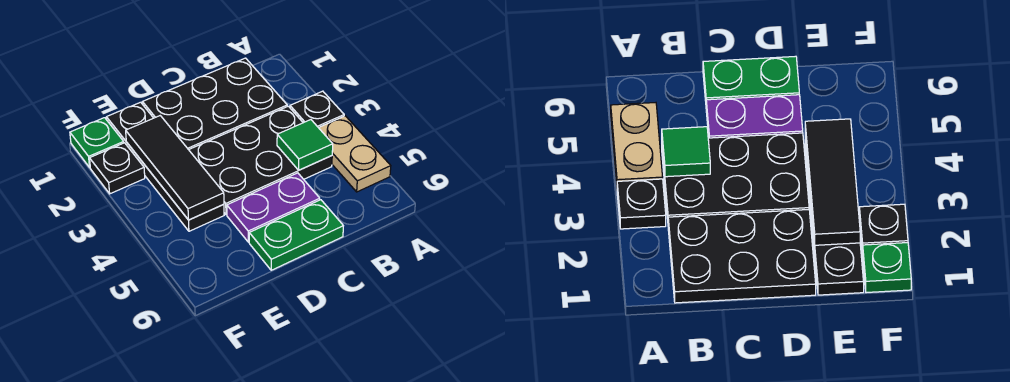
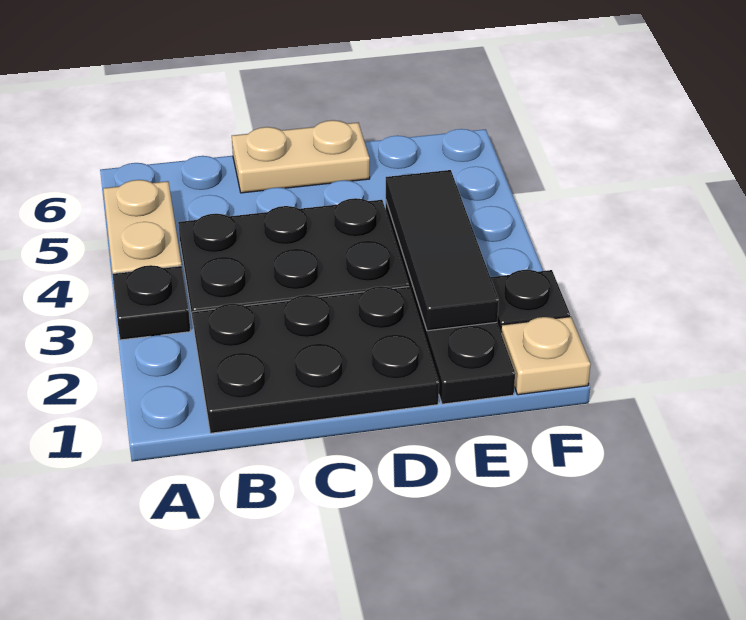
green 1x1 tile [277,120,333,170] -> none
purple 1x2 plate [227,173,320,242] -> none
green 1x2 plate [249,200,343,270] -> tan 1x2 plate [232,120,370,193]
green 1x1 plate [70,118,124,167] -> tan 1x1 plate [501,317,591,395]

